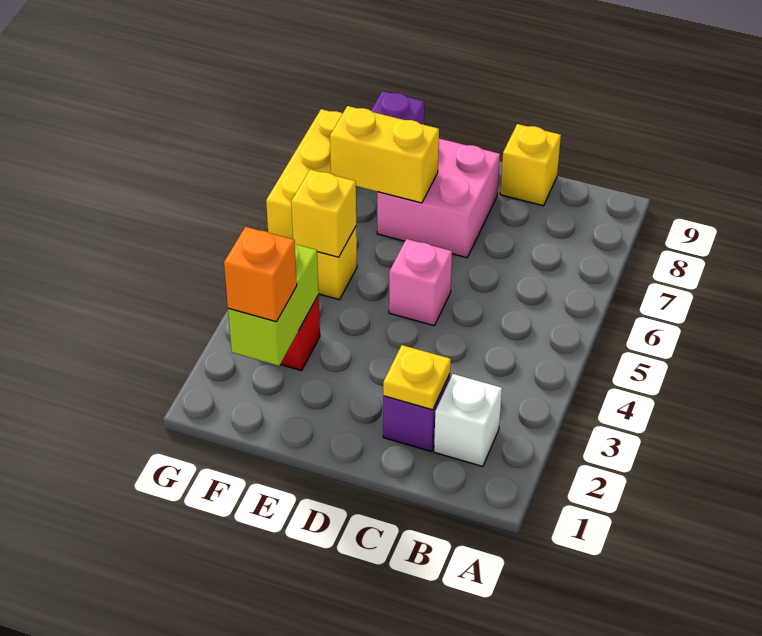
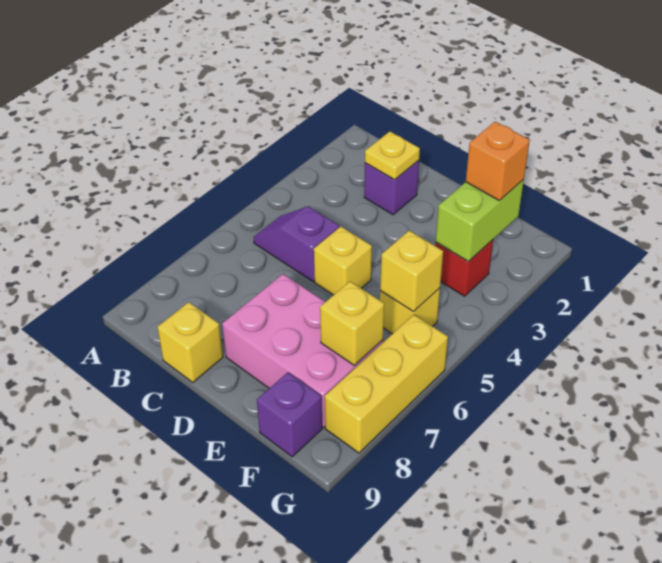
white 1x1 brick [434,374,502,467] -> none
none -> purple 1x2 slope [254,206,339,282]
pink 1x1 brick [389,239,452,326] -> yellow 1x1 brick [314,227,372,295]
pink 2x2 brick [377,139,500,258] -> pink 2x3 brick [222,274,383,427]
yellow 1x2 brick [330,106,439,203] -> yellow 1x1 brick [320,282,384,365]

